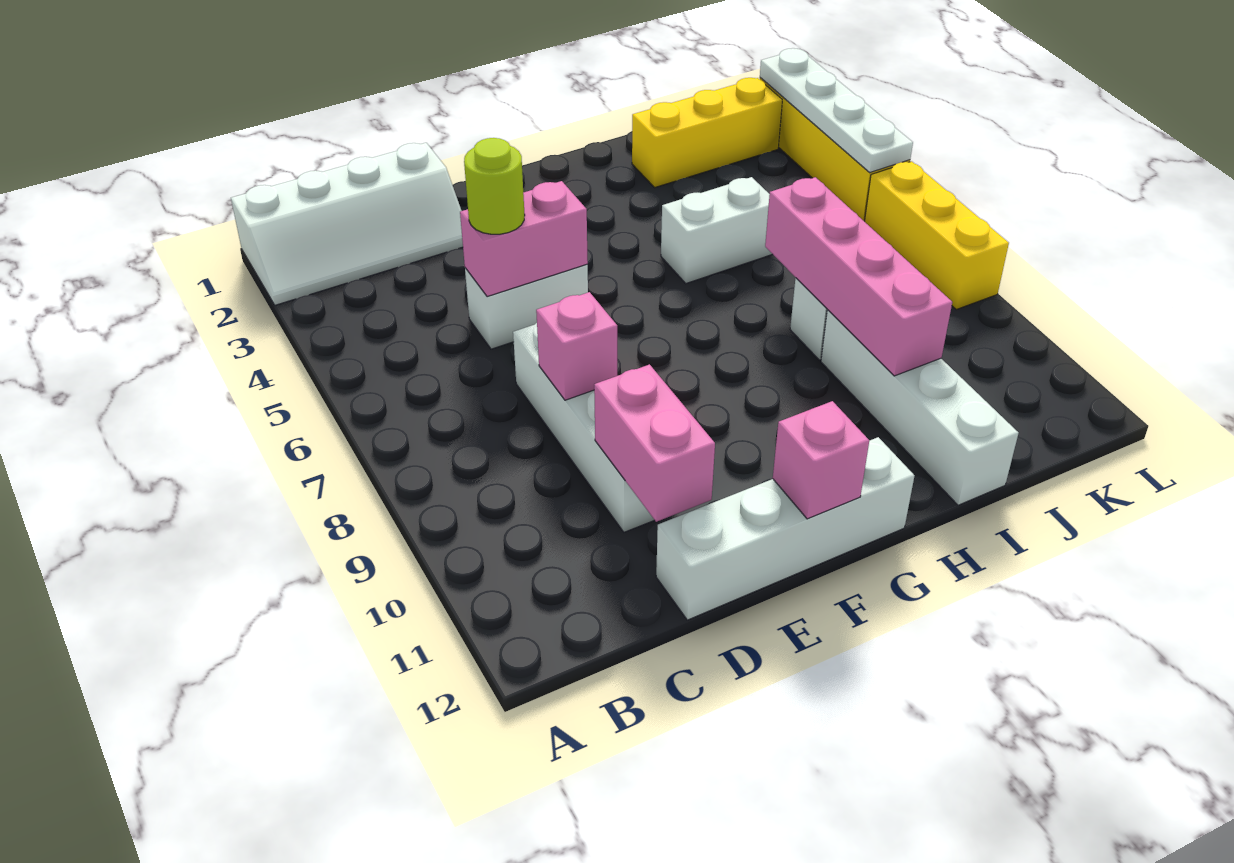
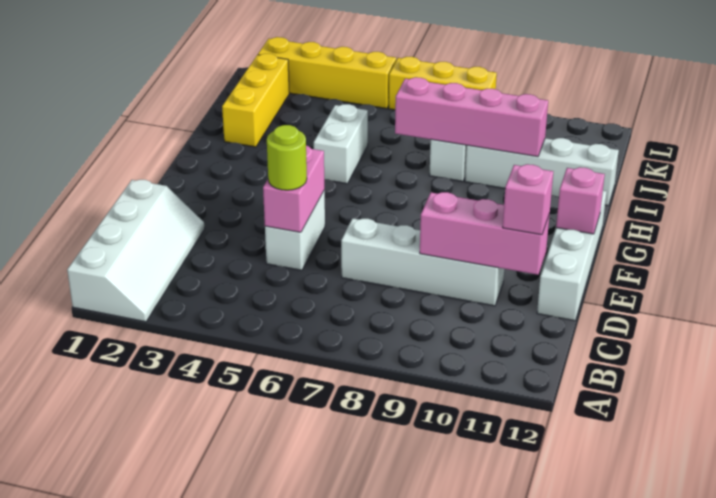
pink 1x1 brick [536,292,617,400] -> pink 1x1 brick moved to [503,164,553,235]
pink 1x2 brick [594,364,715,522] -> pink 1x3 brick [420,192,550,275]
white 1x4 plate [760,48,913,172] -> none

